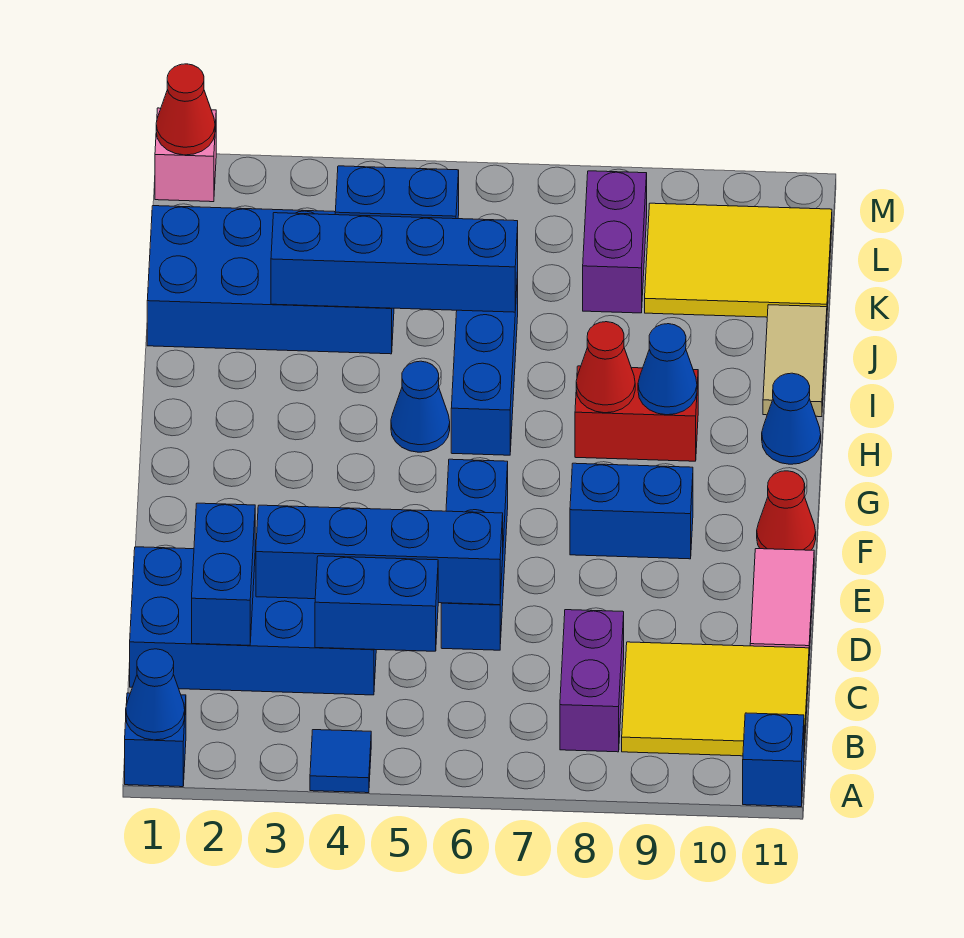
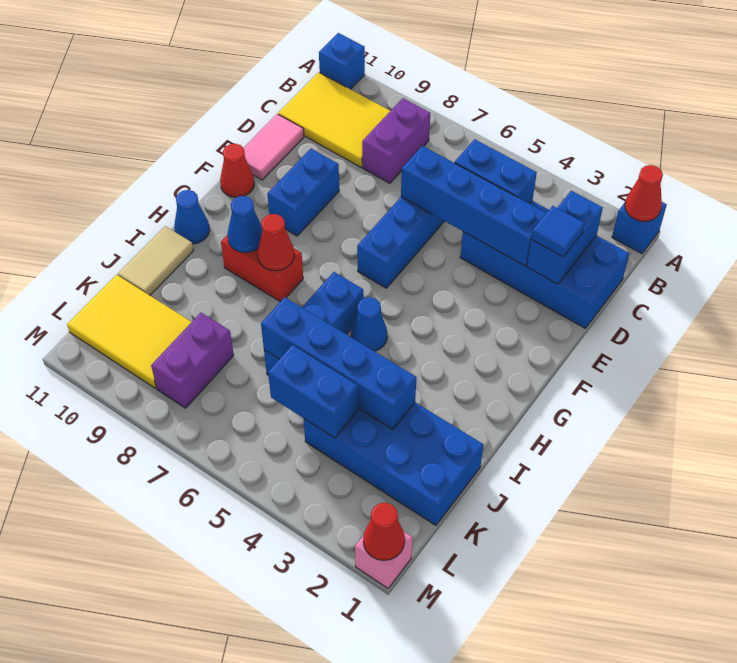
blue 1x1 cone [126,649,185,740] -> red 1x1 cone [625,165,663,221]
blue 1x1 tile [310,730,371,793] -> blue 1x1 tile moved to [531,206,585,257]
blue 1x2 brick [570,463,693,559] -> blue 1x2 brick turned to [267,149,339,236]

